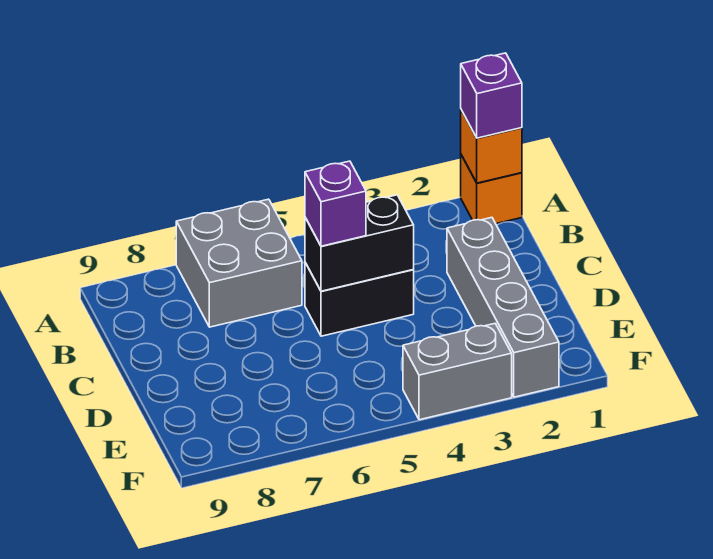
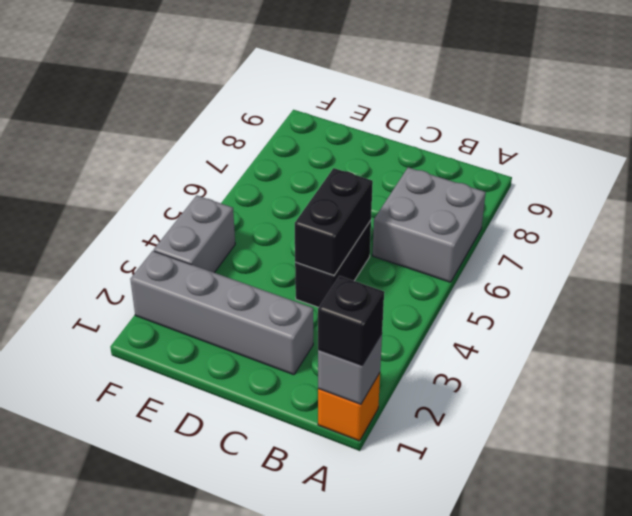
orange 1x1 brick [461,110,522,183] -> grey 1x1 brick [318,334,382,405]
purple 1x1 brick [461,53,522,138] -> black 1x1 brick [318,276,384,365]
purple 1x1 brick [305,161,366,246] -> none

